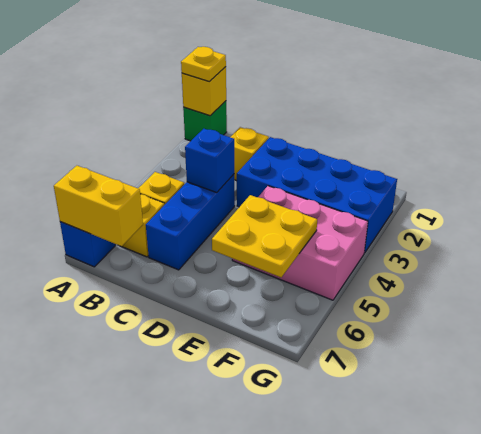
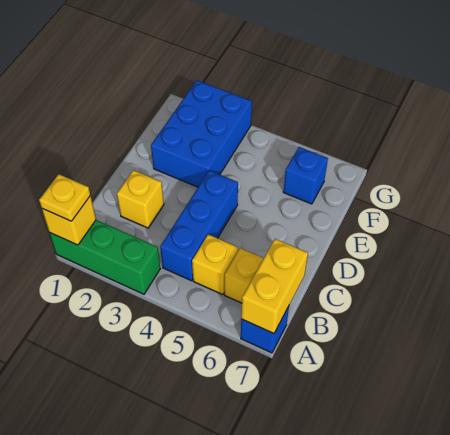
green 1x1 brick [183,101,227,141] -> green 1x3 brick [50,220,160,294]
blue 1x3 brick [146,174,235,270] -> blue 1x3 brick turned to [160,170,238,281]
blue 1x1 brick [185,129,234,192] -> blue 1x1 brick moved to [283,147,328,204]
blue 2x4 brick [237,137,397,253] -> blue 2x3 brick [151,80,252,187]
pink 2x3 brick [232,186,368,300] -> none
yellow 2x2 plate [212,195,317,277] -> none

